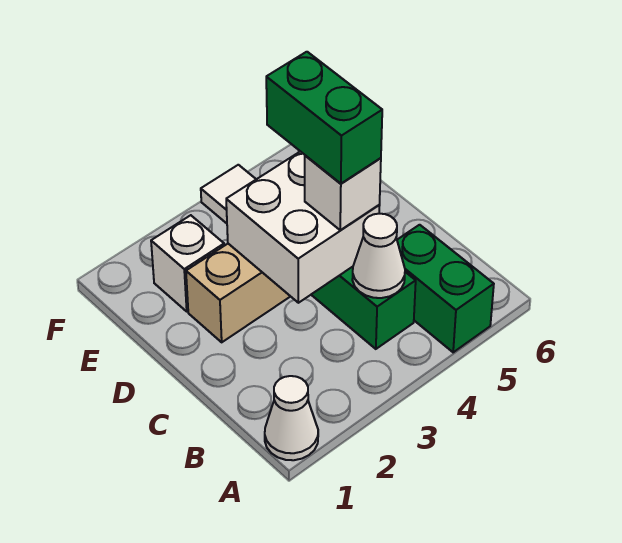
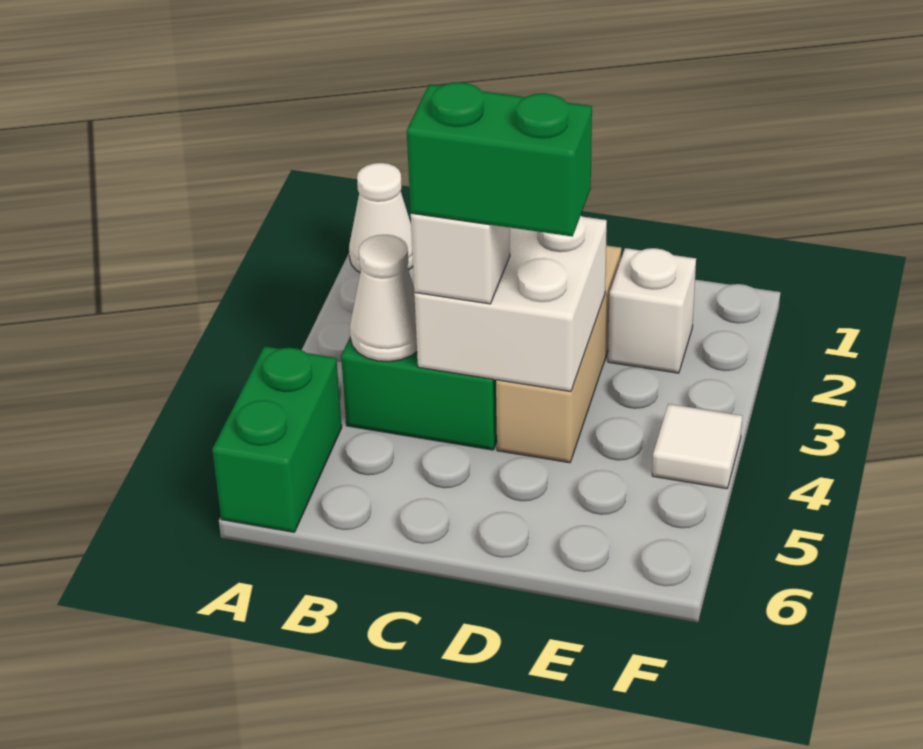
green 1x2 brick [397,225,494,352] -> green 1x2 brick turned to [212,346,342,532]

